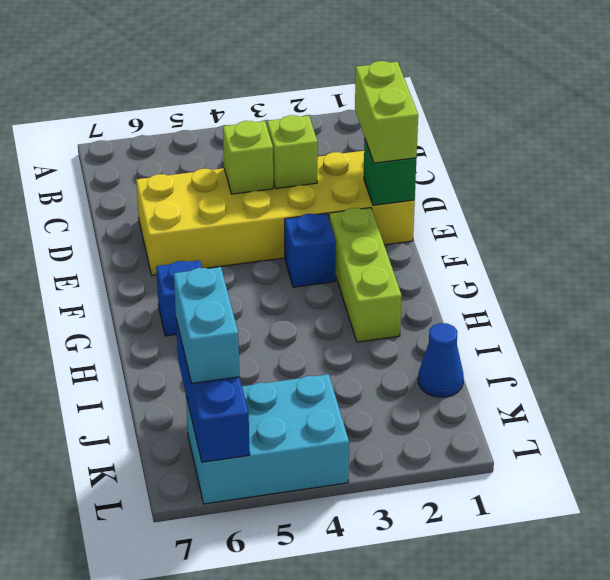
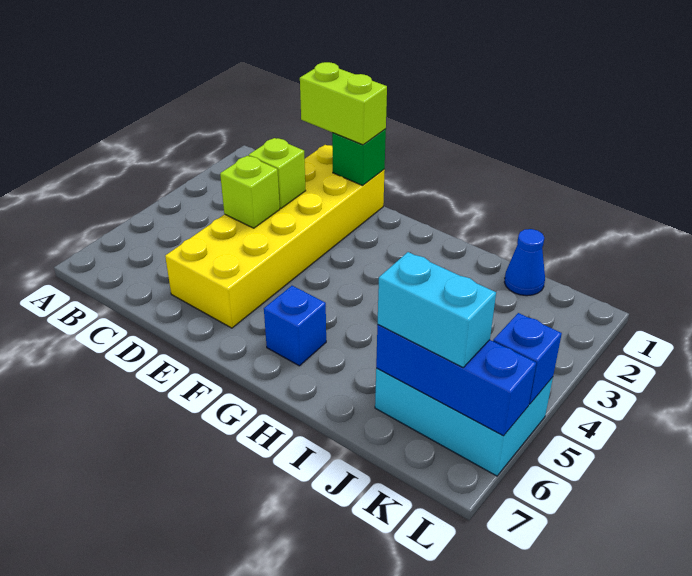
lime 1x3 brick [329,208,402,342] -> none
blue 1x1 brick [285,213,336,287] -> blue 1x1 brick moved to [493,313,562,404]
cyan 2x3 brick [186,374,349,504] -> cyan 2x3 brick turned to [375,368,553,476]

